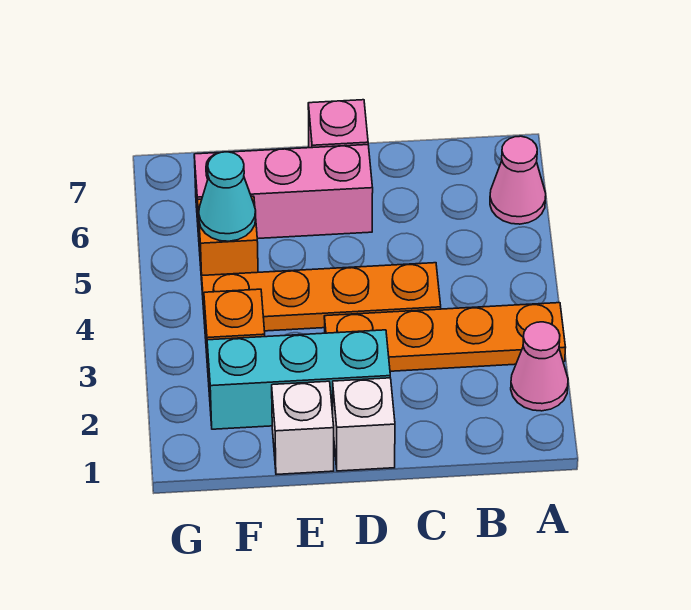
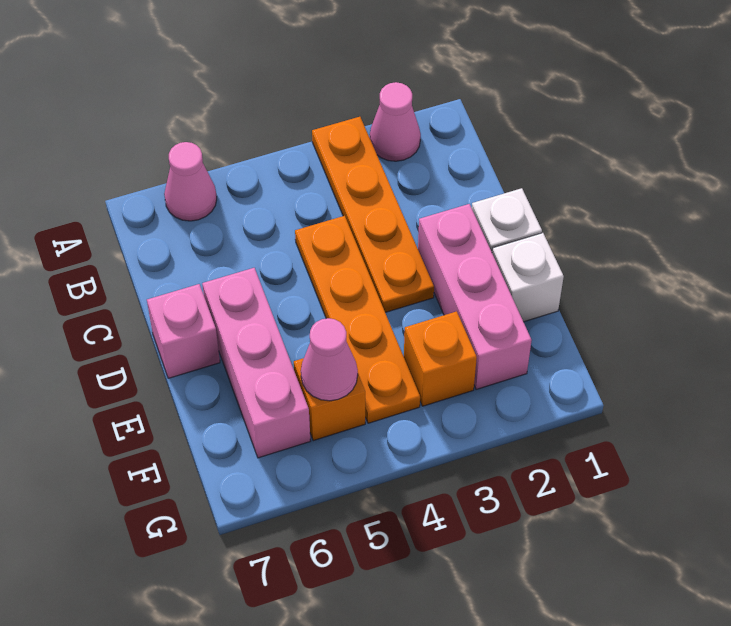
cyan 1x3 brick [207,330,390,429] -> pink 1x3 brick [418,204,532,390]
cyan 1x1 cone [199,152,256,241] -> pink 1x1 cone [301,318,358,401]

